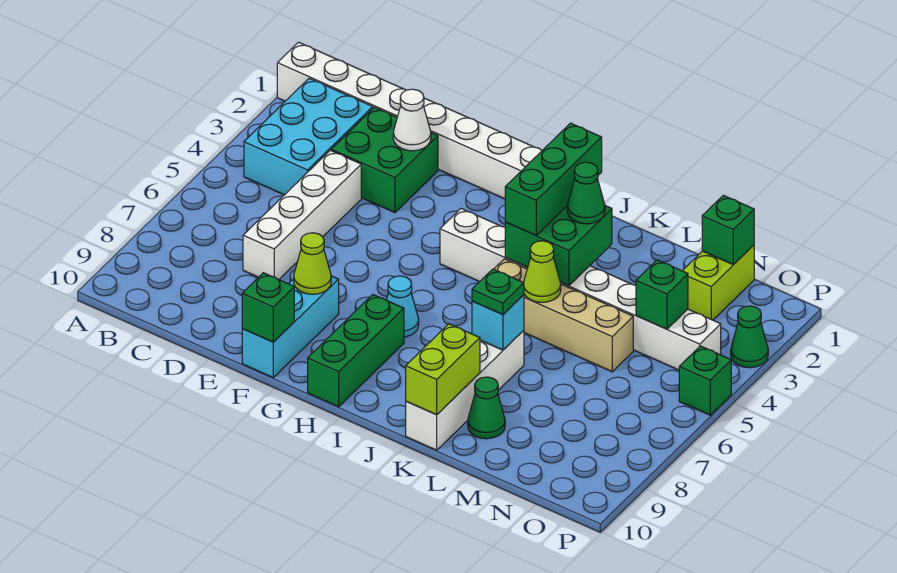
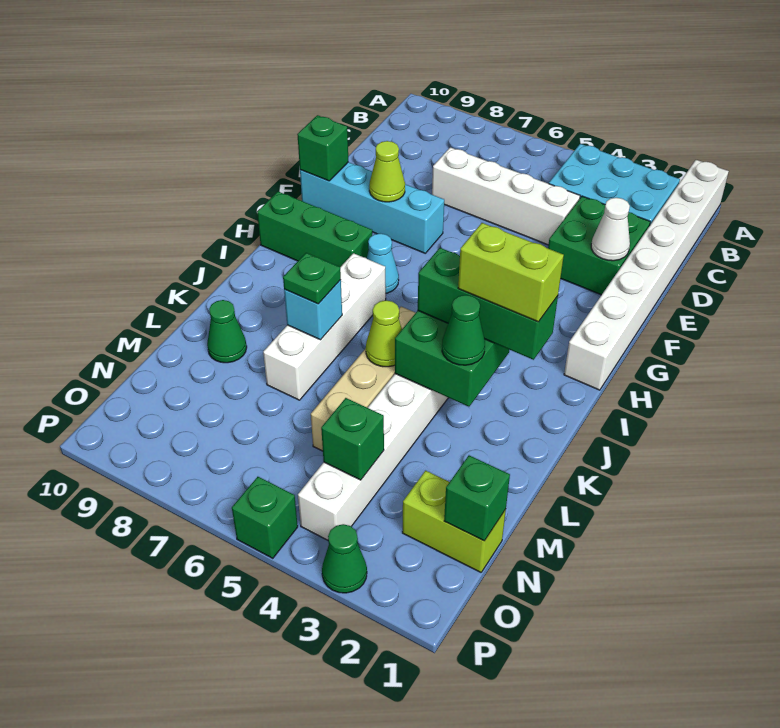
cyan 1x3 brick [242,276,339,377] -> cyan 1x4 brick [300,162,444,253]
white 1x4 brick [406,330,524,450] -> white 1x4 brick turned to [263,253,386,400]
lime 1x2 brick [406,324,480,415] -> lime 1x2 brick moved to [458,223,564,322]

